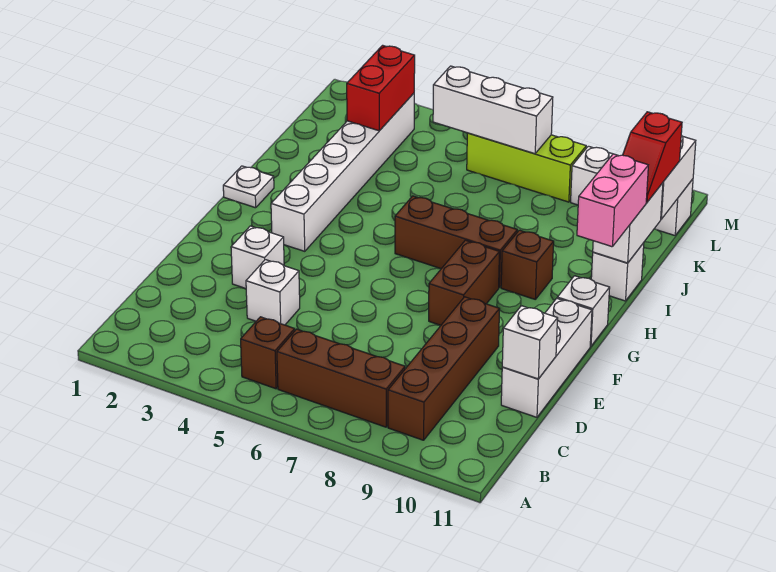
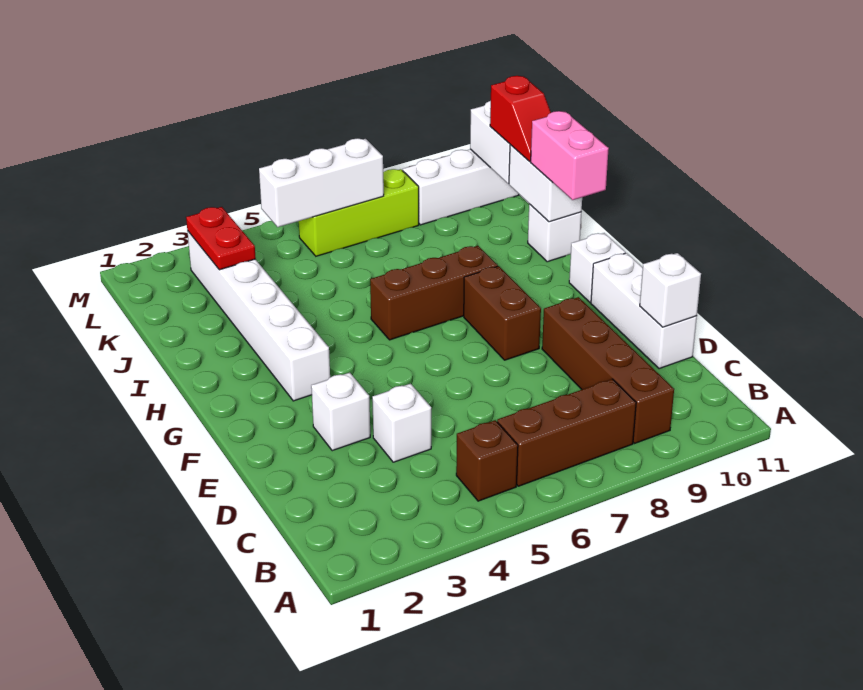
white 1x1 plate [223,166,274,208] -> none
brown 1x1 brick [501,230,554,299] -> none
red 1x2 brick [347,45,415,131] -> red 1x2 plate [186,207,256,270]

